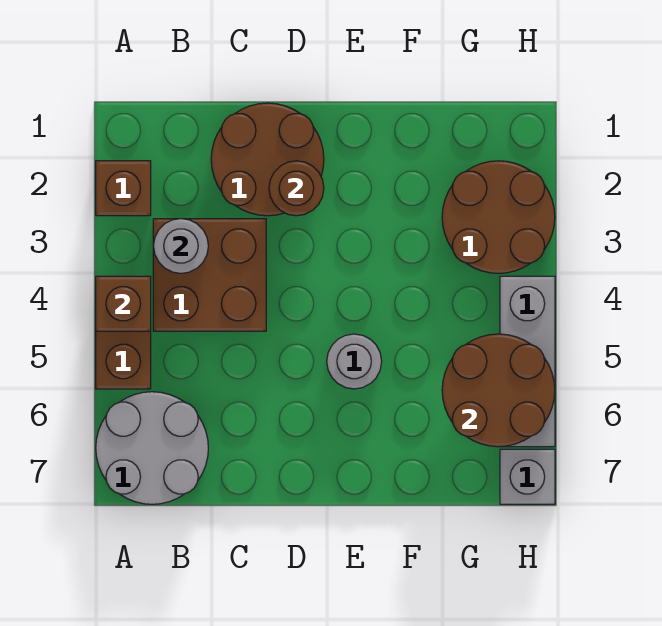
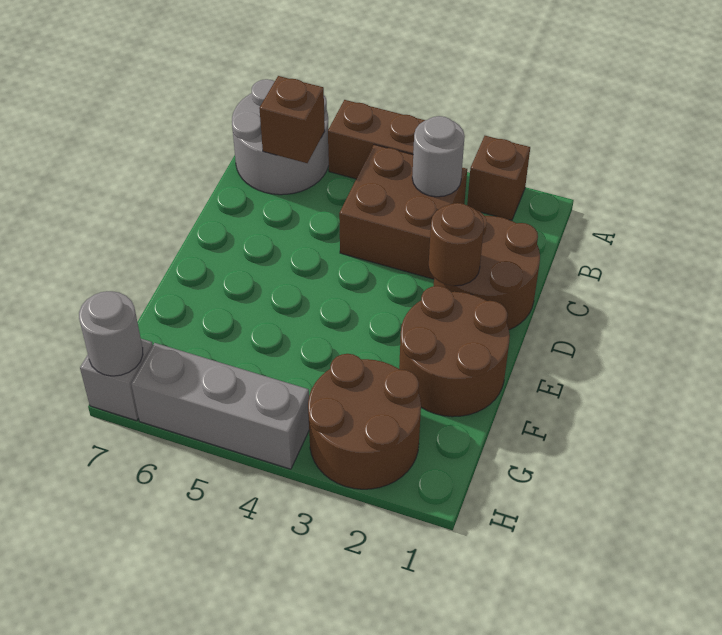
brown 1x1 brick [96,276,151,331] -> brown 1x1 brick moved to [259,76,325,163]
grey 1x1 round brick [327,334,382,389] -> grey 1x1 round brick moved to [79,291,143,376]
brown 2x2 round brick [442,334,555,447] -> brown 2x2 round brick moved to [399,286,510,417]

